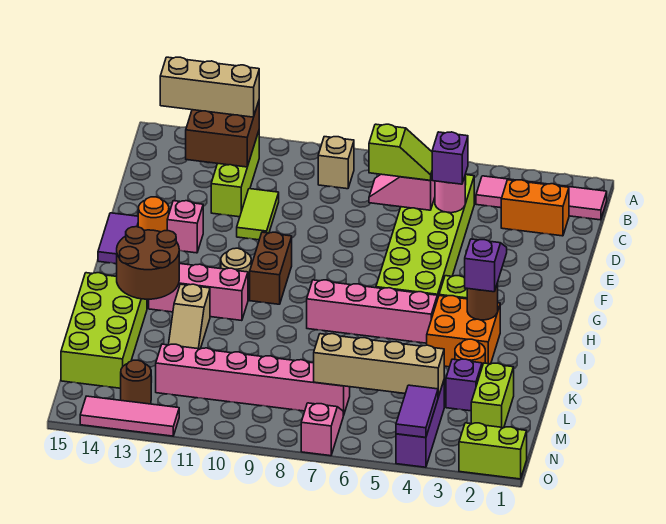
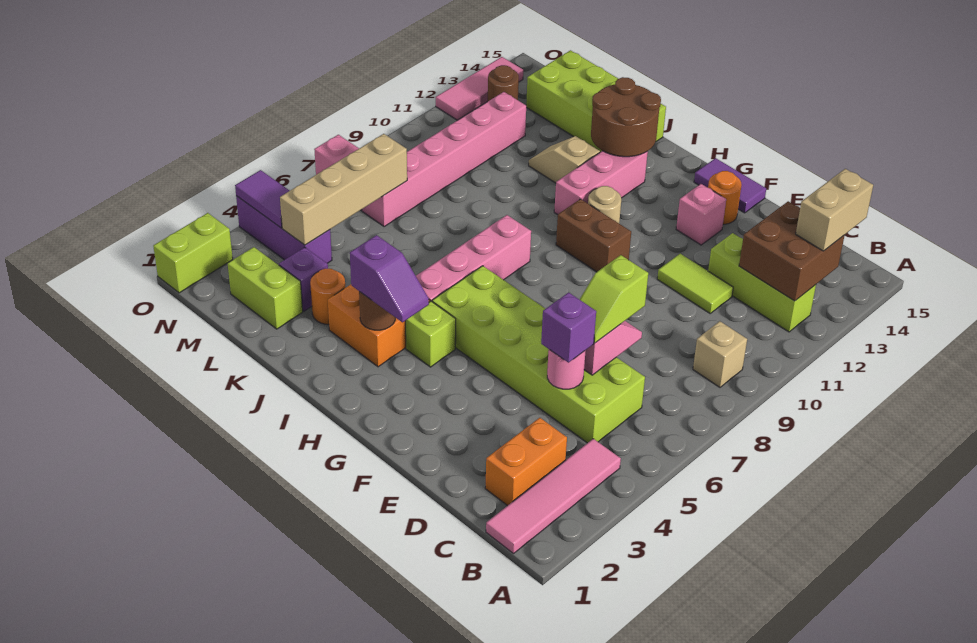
tan 1x3 brick [160,57,259,117] -> tan 1x2 brick [796,169,873,251]

